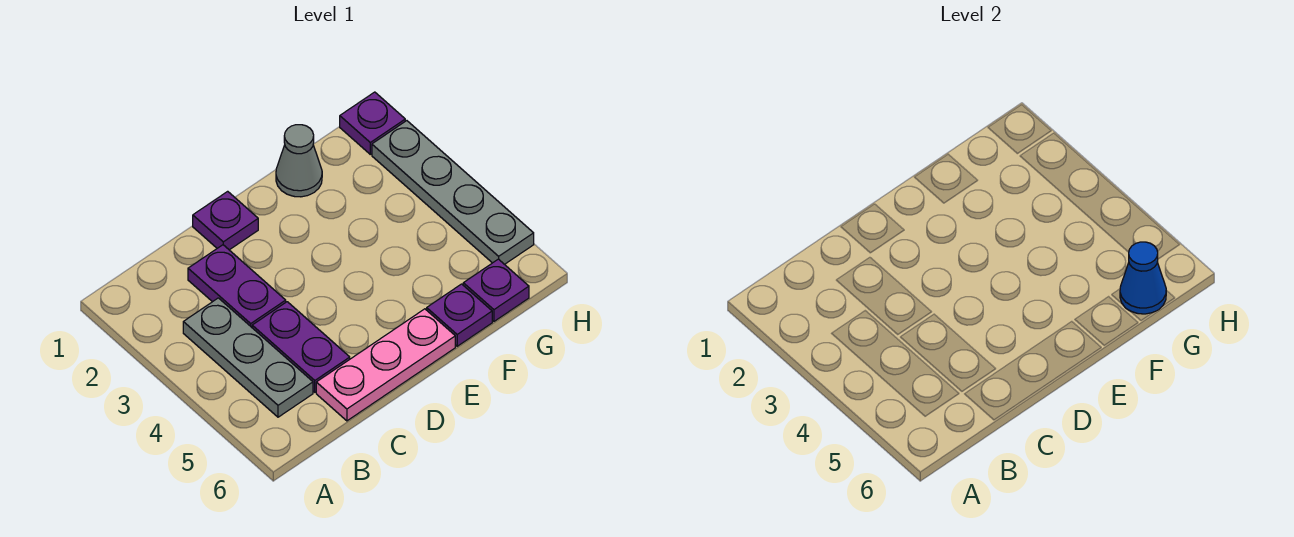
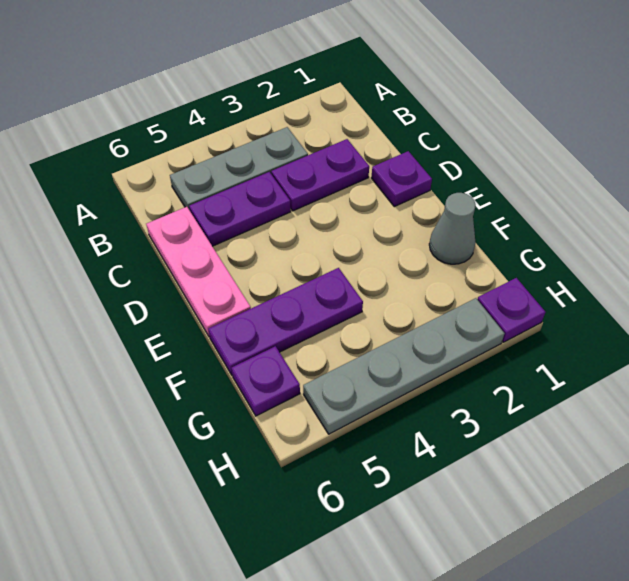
purple 1x1 plate [427,284,492,346] -> purple 1x3 plate [208,268,363,375]
blue 1x1 cone [1120,242,1166,314] -> none

